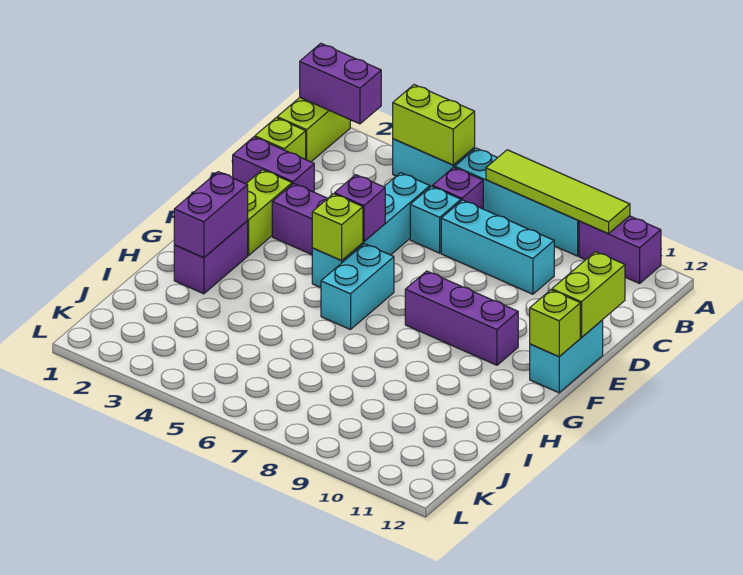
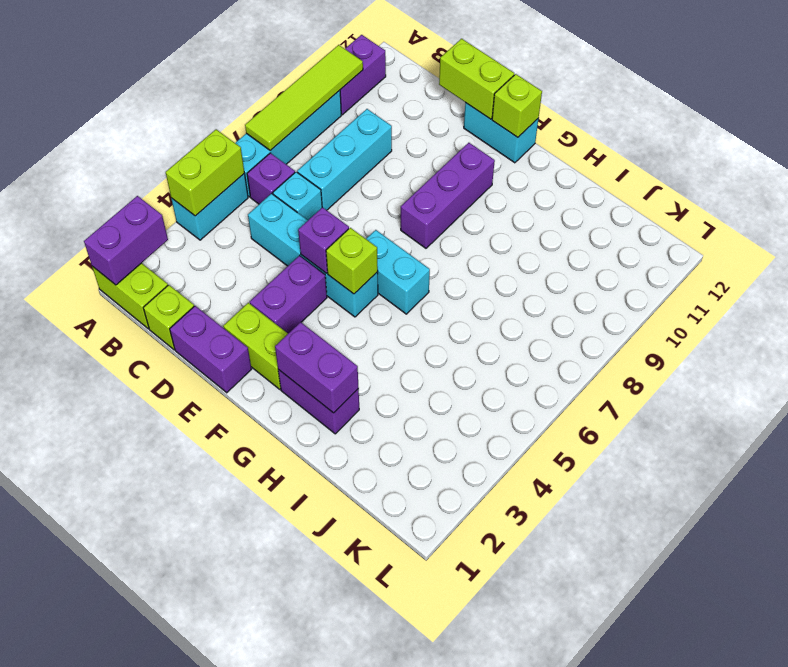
purple 1x2 brick [233,137,314,192] -> purple 1x2 brick turned to [170,306,252,393]

